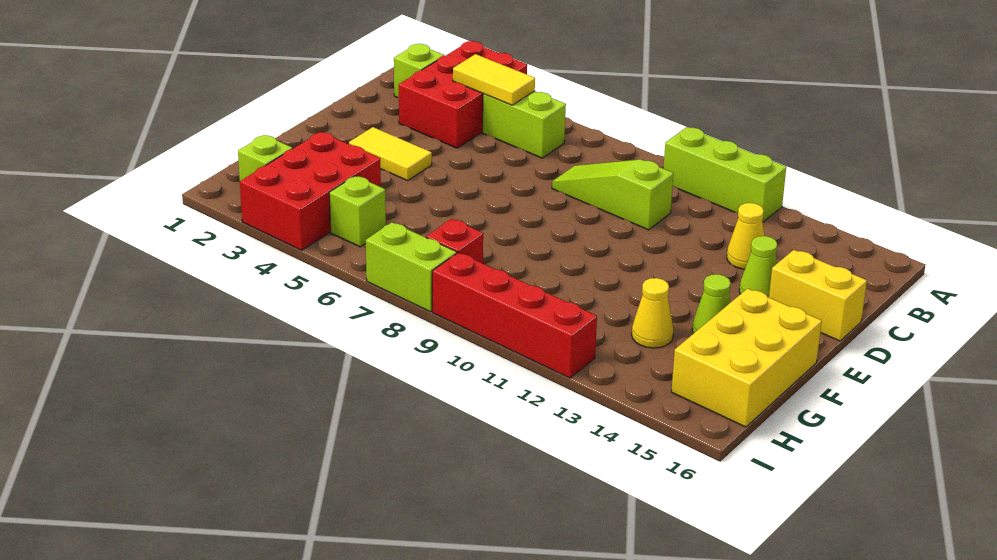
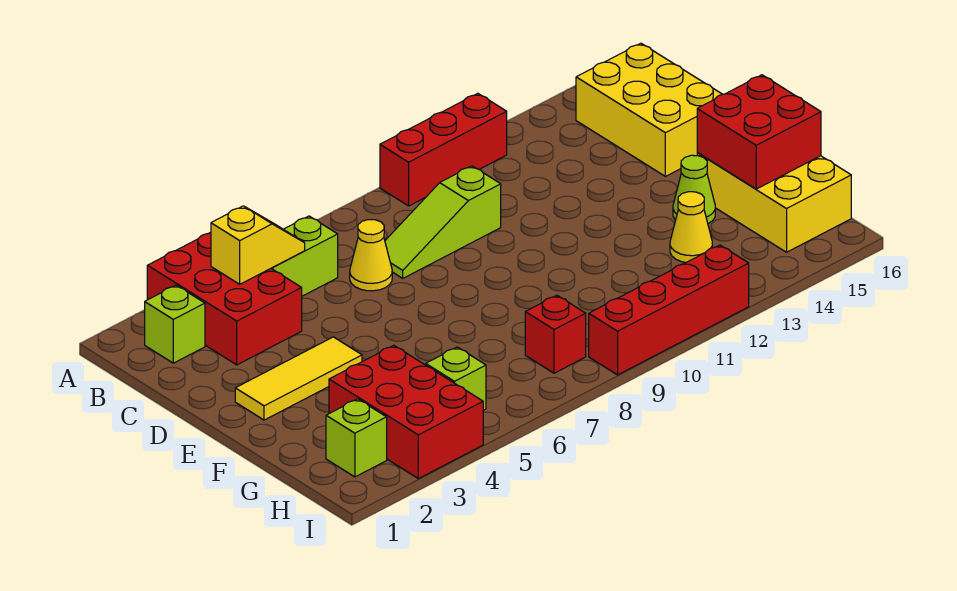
lime 1x3 brick [664,127,786,222] -> red 1x3 brick [380,93,507,206]
yellow 1x2 tile [453,54,535,105] -> yellow 1x2 slope [211,206,305,284]
yellow 1x1 cone [727,203,764,269] -> yellow 1x1 cone moved to [350,220,392,291]
lime 1x1 cone [739,236,777,297] -> none
yellow 1x2 brick [769,250,867,341] -> yellow 2x3 brick [576,43,722,176]
yellow 1x2 tile [349,127,432,180] -> yellow 1x3 tile [235,337,362,420]
none -> red 2x2 brick [697,75,821,189]
lime 1x2 brick [366,222,457,312] -> none

